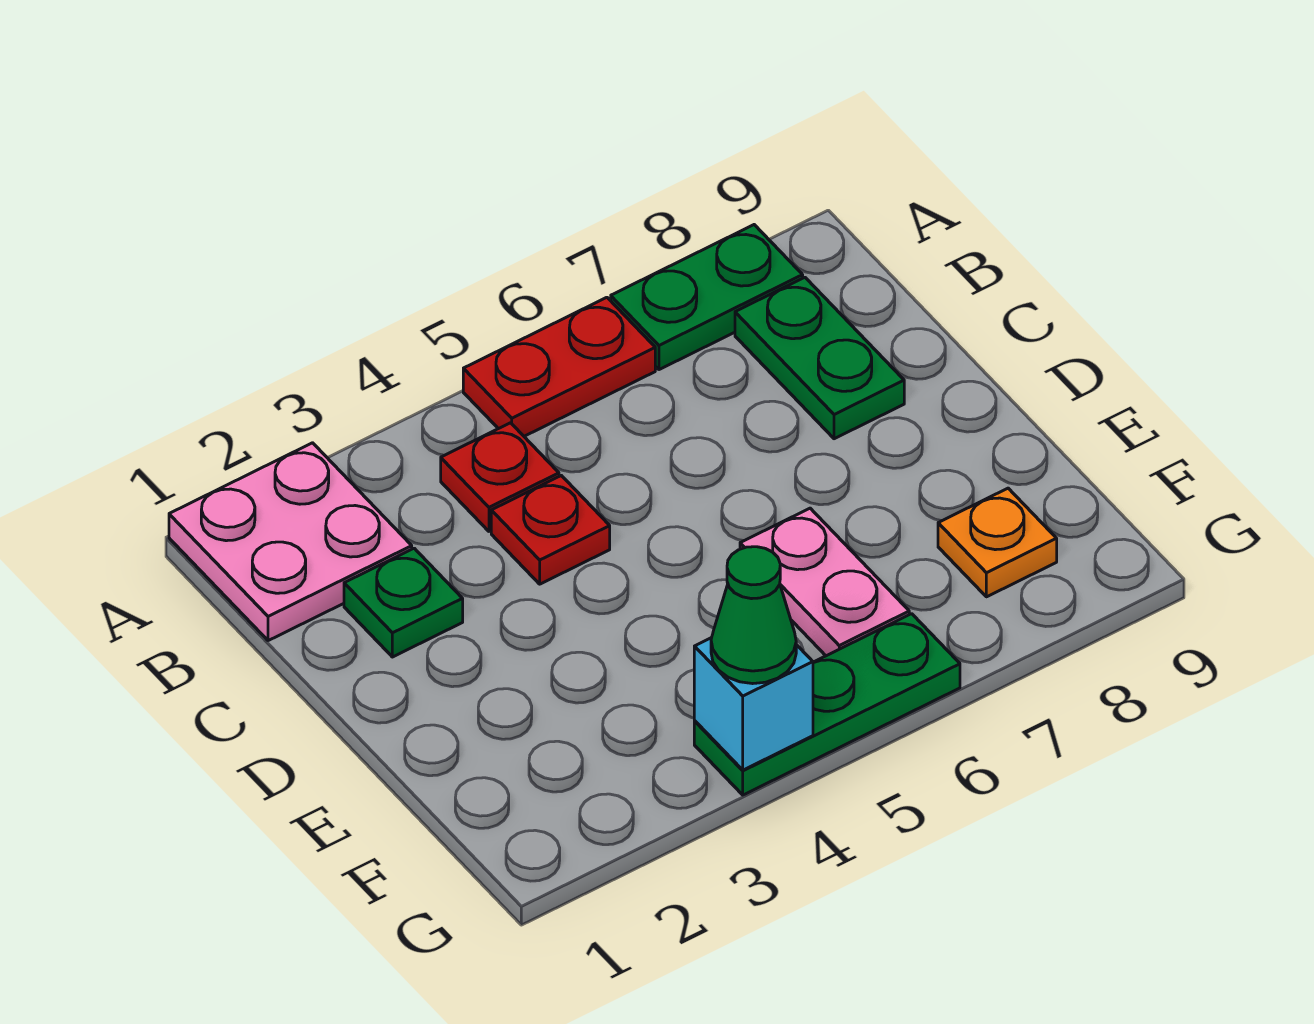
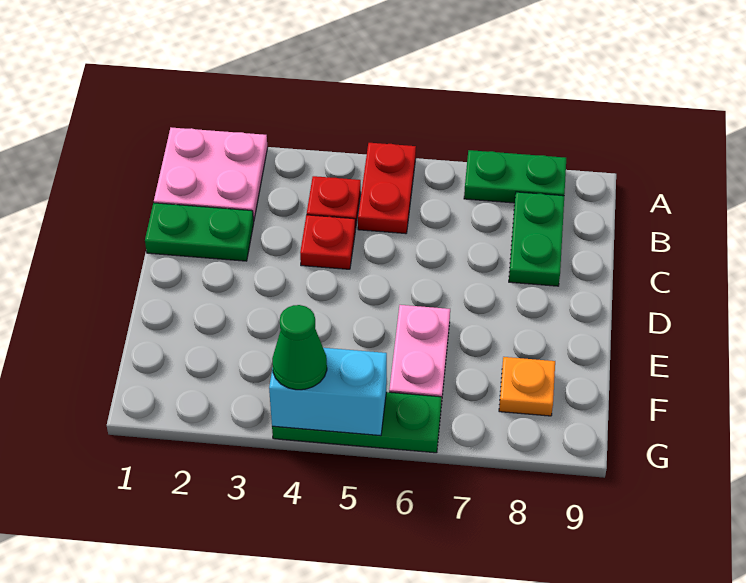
red 1x2 plate [463,297,655,436] -> red 1x2 plate turned to [358,143,416,234]
green 1x1 plate [344,548,463,657] -> green 1x2 plate [145,203,254,261]
cyan 1x1 brick [694,638,813,770] -> cyan 1x2 brick [269,348,387,436]

